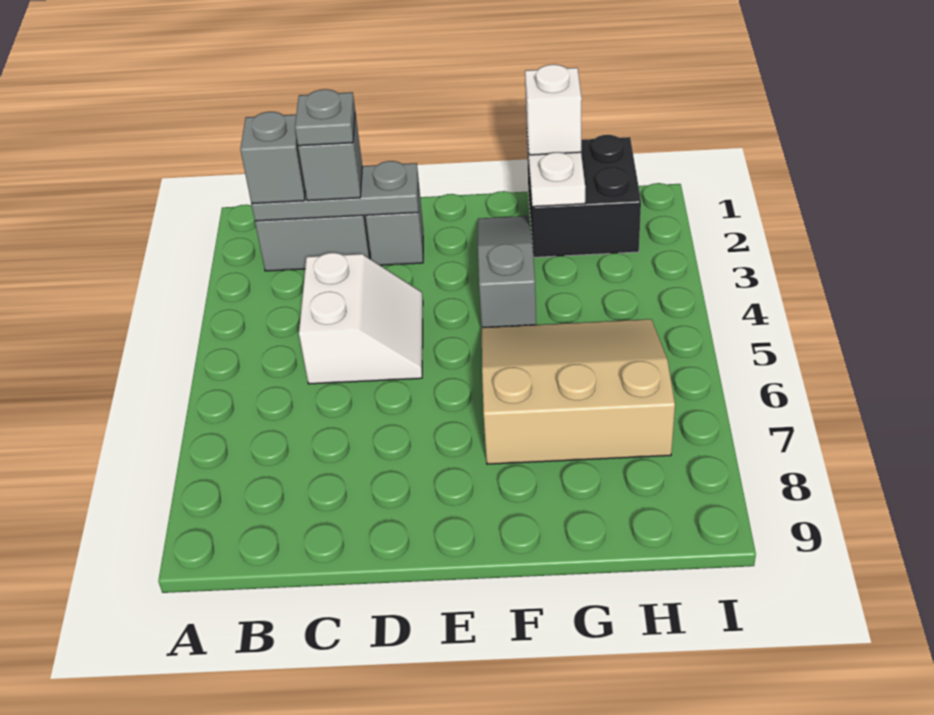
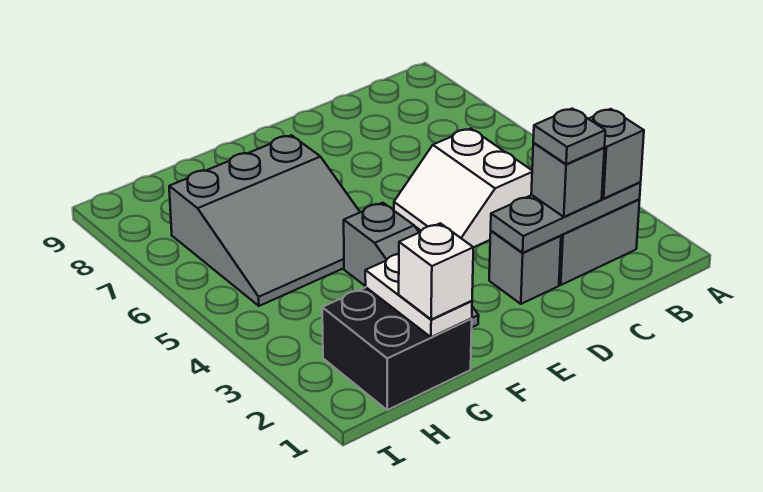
tan 3x3 slope [482,319,675,464] -> grey 3x3 slope [169,135,360,306]

